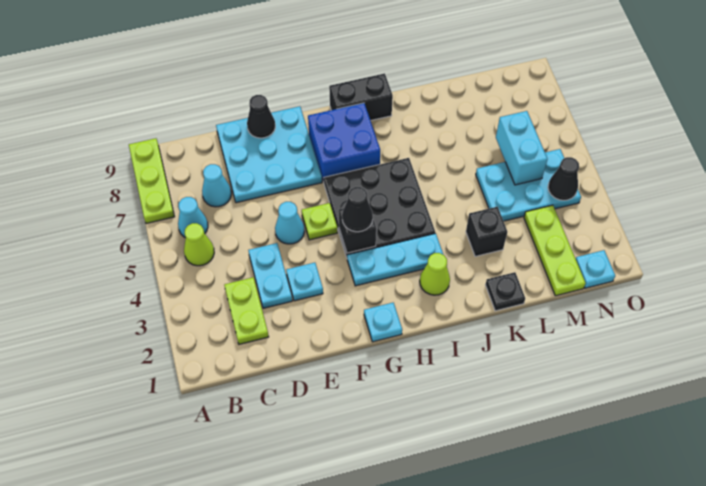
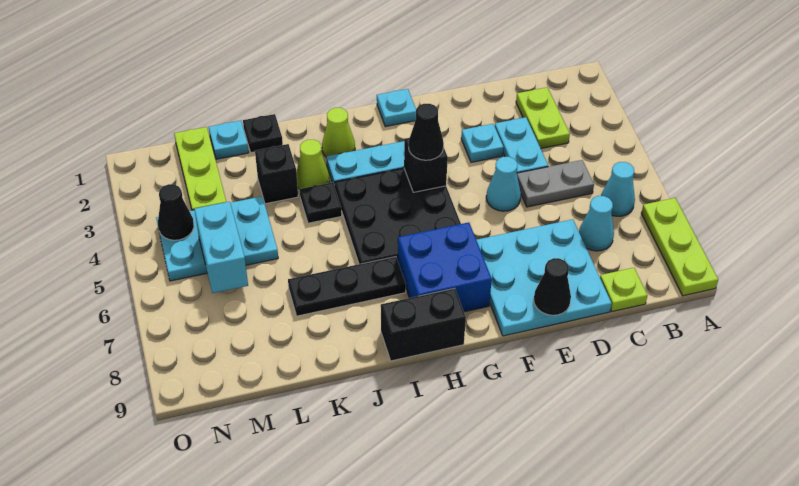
lime 1x1 cone [184,223,214,266] -> lime 1x1 cone moved to [296,140,330,189]
none -> grey 1x2 plate [517,160,594,207]
lime 1x1 plate [302,203,337,240] -> lime 1x1 plate moved to [600,268,647,312]
none -> black 1x3 plate [288,257,406,316]
none -> black 1x1 plate [300,182,342,223]
cyan 1x1 plate [576,250,615,288] -> cyan 1x1 plate moved to [209,121,249,159]

